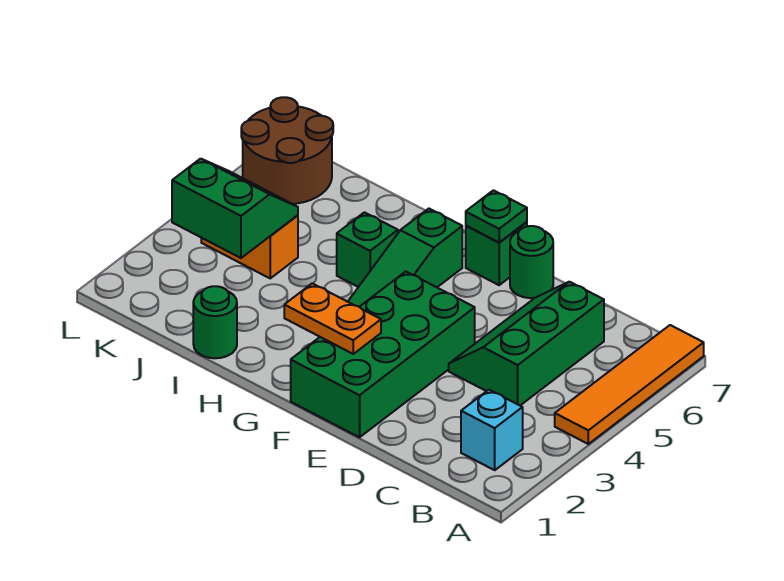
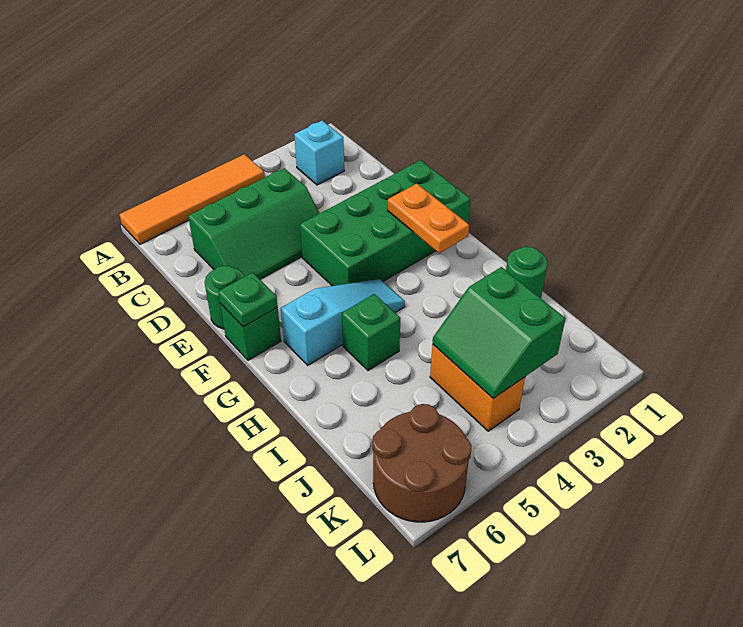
green 1x3 slope [348,209,462,307] -> cyan 1x3 slope [281,279,405,365]

